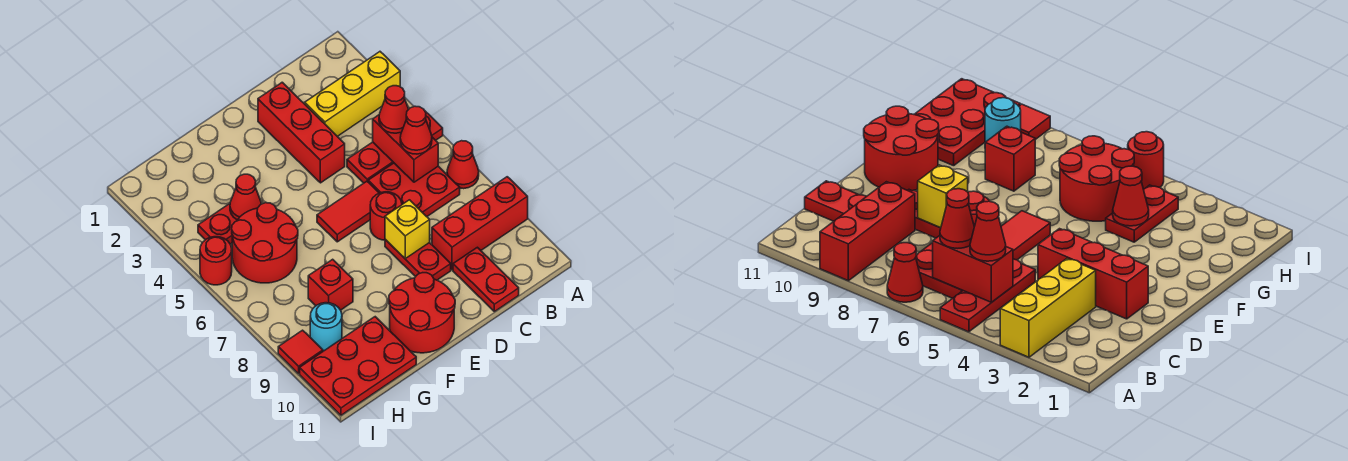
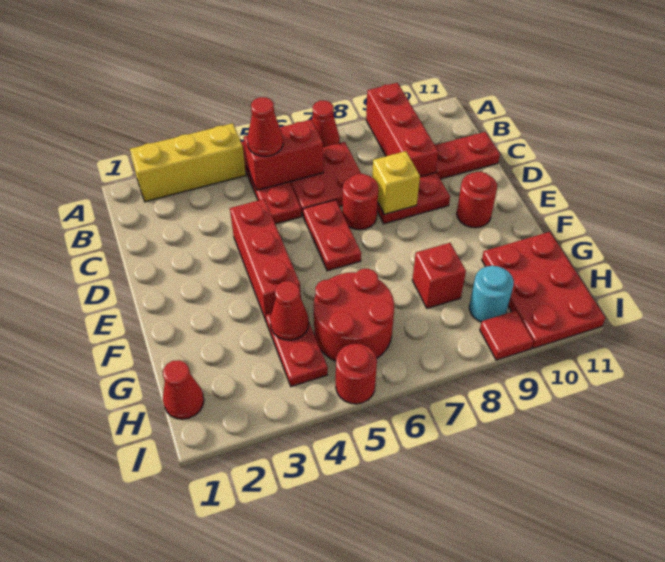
yellow 1x3 brick [305,52,400,136] -> yellow 1x3 brick turned to [130,123,246,202]
red 1x1 cone [400,106,432,154] -> red 1x1 cone moved to [163,360,204,419]
red 1x3 brick [258,82,345,183] -> red 1x3 brick turned to [230,199,301,321]
red 1x2 tile [317,181,379,242] -> red 1x2 plate [303,200,361,271]
red 2x2 round brick [389,273,455,353] -> red 1x1 round brick [457,172,497,228]

